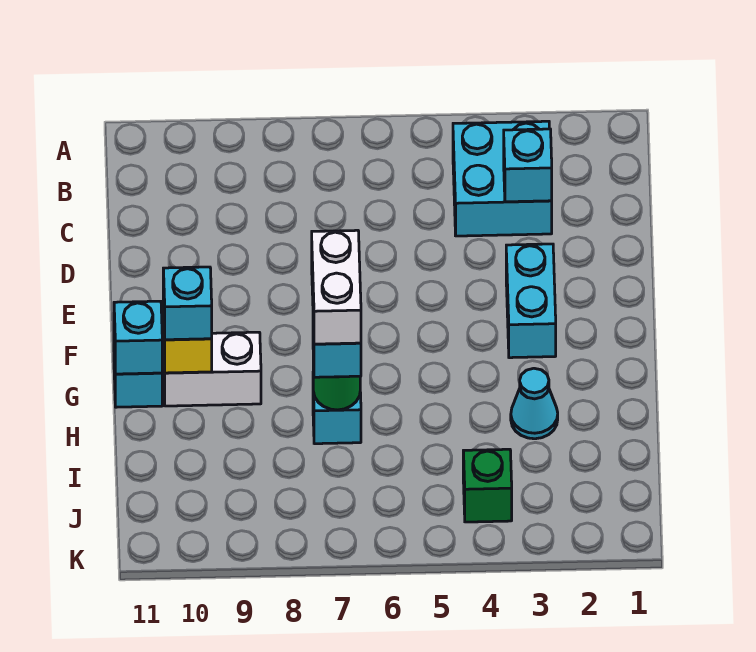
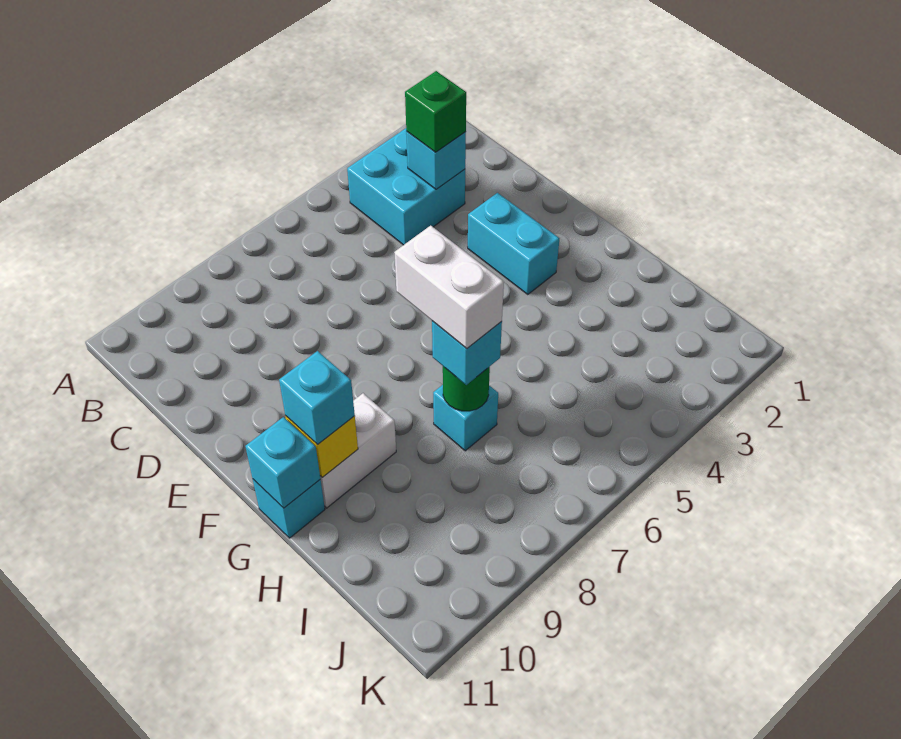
cyan 1x1 cone [511,368,558,439] -> none
green 1x1 brick [463,449,512,522] -> green 1x1 brick moved to [405,71,466,152]

